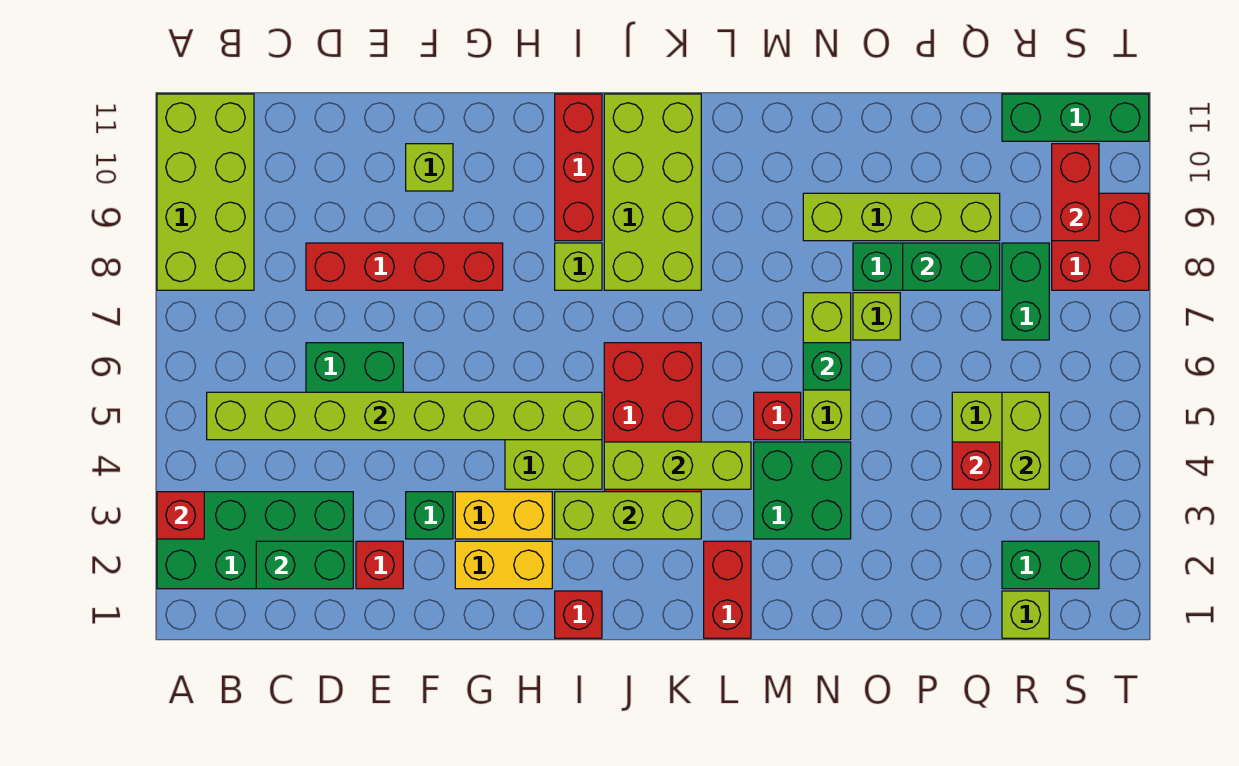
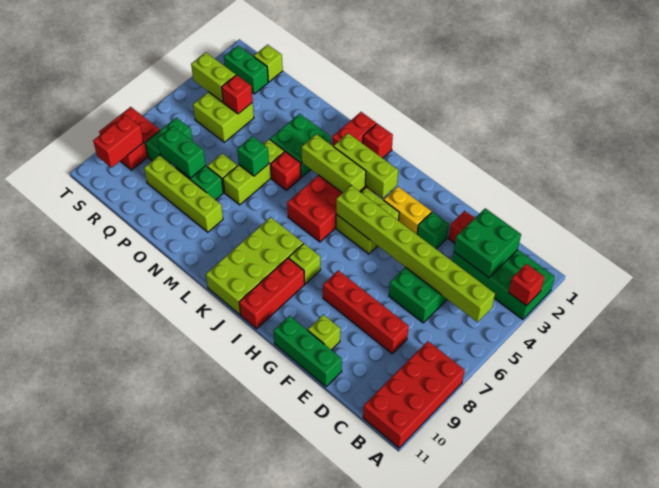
lime 2x4 brick [157,94,254,290] -> red 2x4 brick [363,341,465,448]
green 1x2 brick [256,541,353,589] -> green 2x2 brick [454,208,521,278]
yellow 1x2 brick [455,541,552,589] -> none
red 1x1 brick [555,591,602,638] -> red 1x1 brick moved to [363,124,393,158]
lime 1x2 brick [1002,392,1049,489] -> lime 1x2 brick turned to [191,52,236,102]
green 1x3 brick [1002,94,1149,141] -> green 1x3 brick moved to [274,316,342,387]

